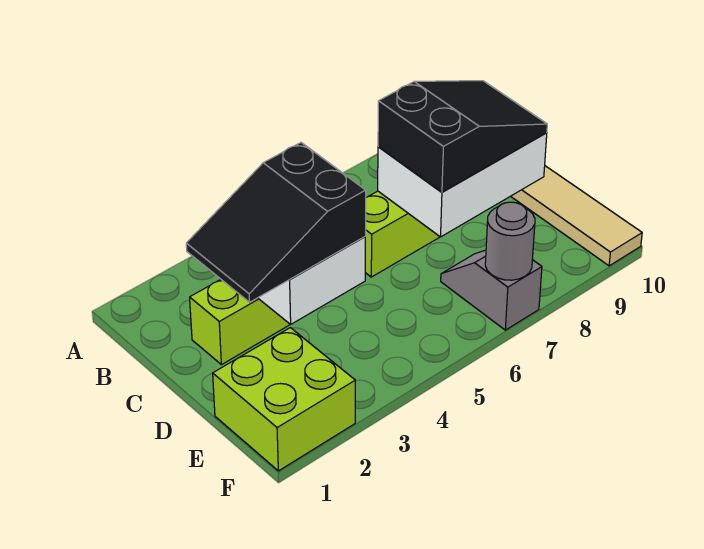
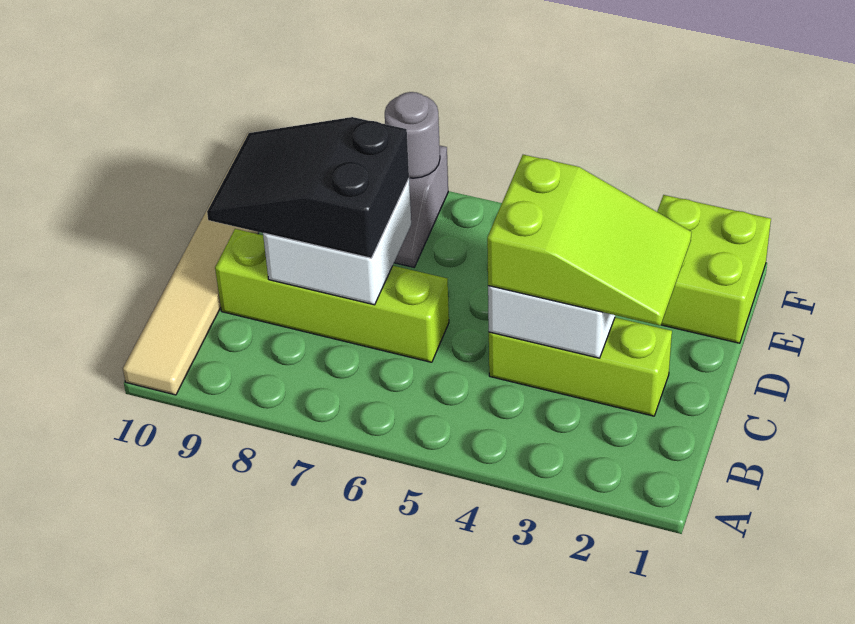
black 2x3 slope [186,143,366,302] -> lime 2x3 slope [487,155,692,326]
white 2x3 brick [378,133,547,237] -> white 2x2 brick [263,179,411,305]

